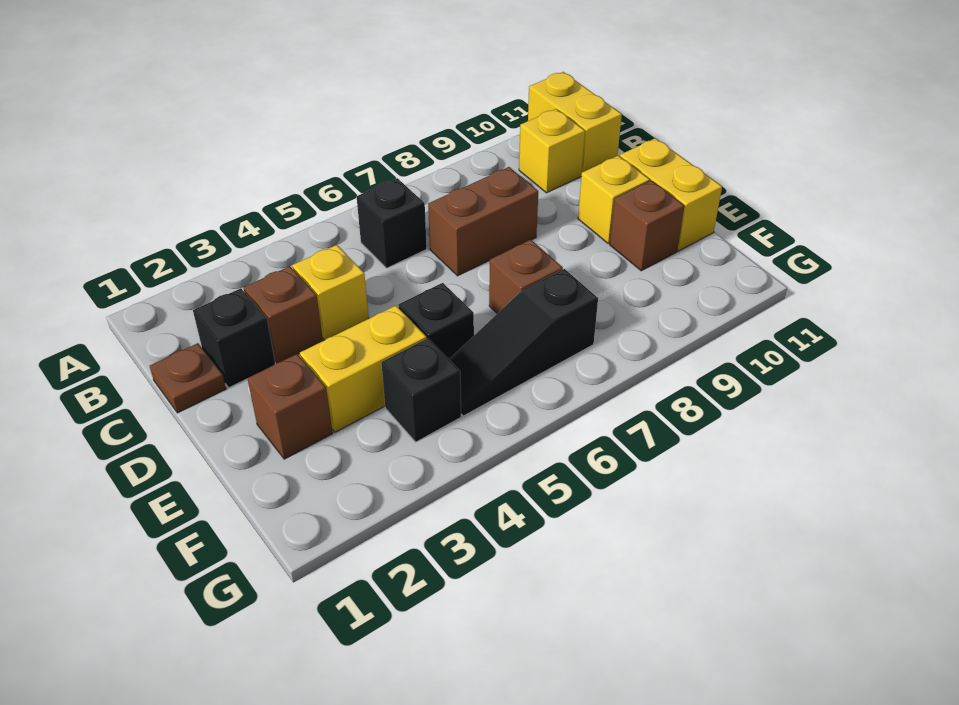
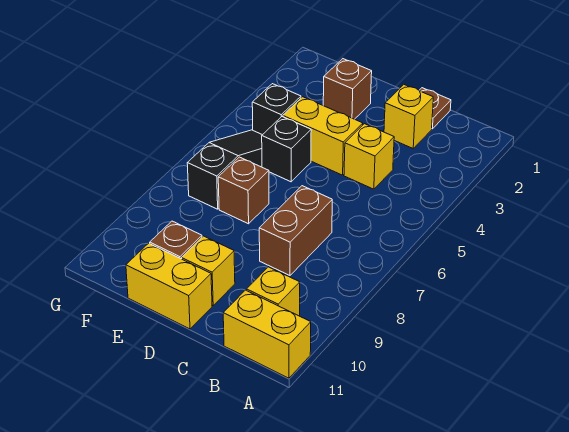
black 1x1 brick [357,178,427,268] -> none
black 1x1 brick [193,288,275,388] -> yellow 1x1 brick [384,85,433,148]
brown 1x1 brick [243,266,323,363] -> none
yellow 1x2 brick [300,306,427,432] -> yellow 1x2 brick turned to [283,97,363,175]

